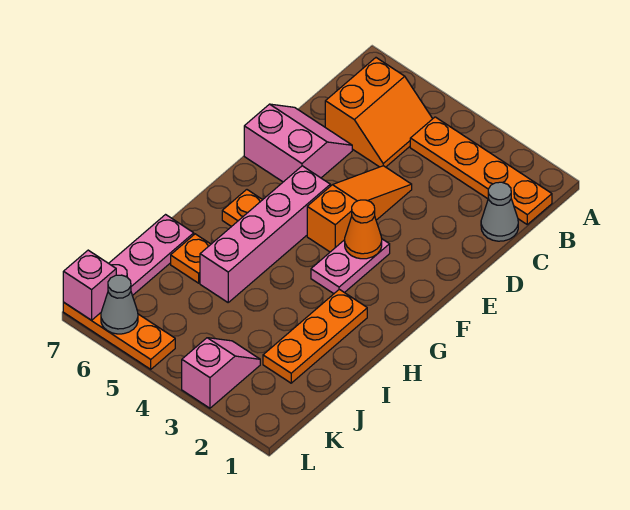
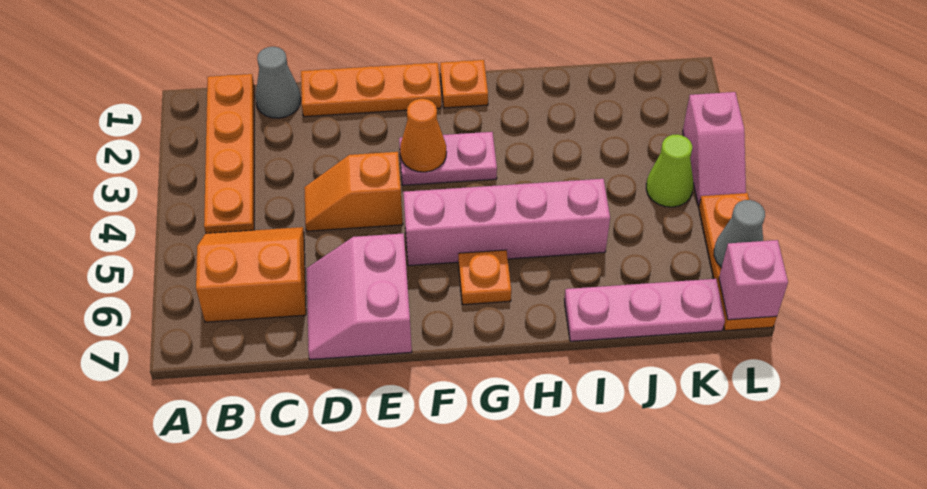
orange 1x3 slope [307,166,412,252] -> orange 1x2 slope [304,152,403,231]
orange 1x3 plate [263,289,367,383] -> orange 1x3 plate moved to [301,63,441,117]
orange 1x1 plate [171,234,211,283] -> orange 1x1 plate moved to [440,60,488,108]
pink 1x2 slope [182,338,260,408] -> pink 1x2 slope turned to [683,92,746,205]
none -> lime 1x1 cone [646,134,693,207]

